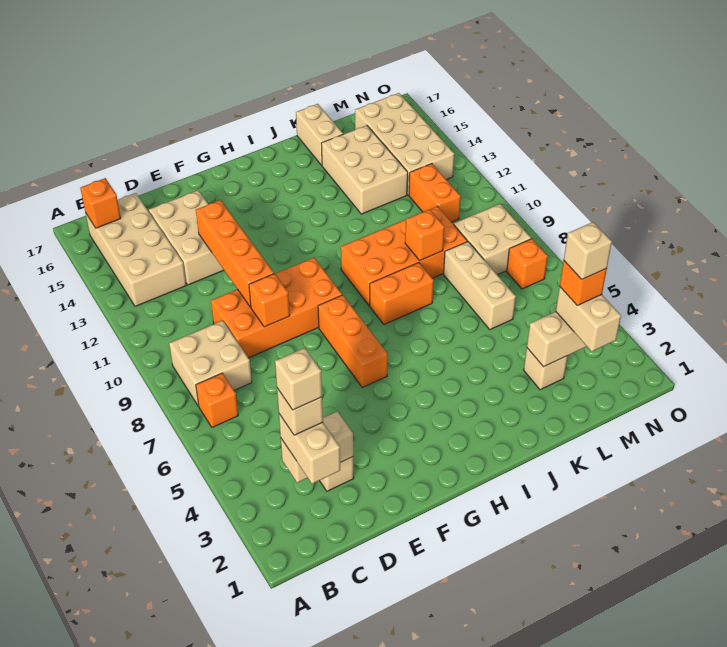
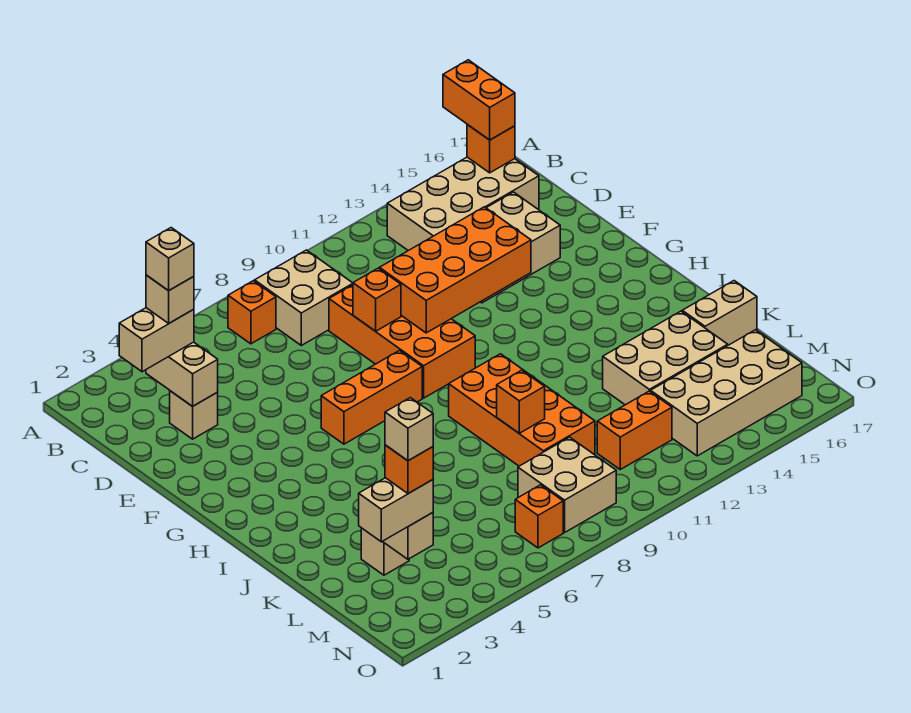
orange 1x4 brick [196,200,274,307] -> orange 2x4 brick [379,207,531,333]
orange 1x2 brick [370,263,434,324] -> orange 1x2 brick moved to [443,60,515,140]
tan 1x3 brick [444,242,516,330] -> none

